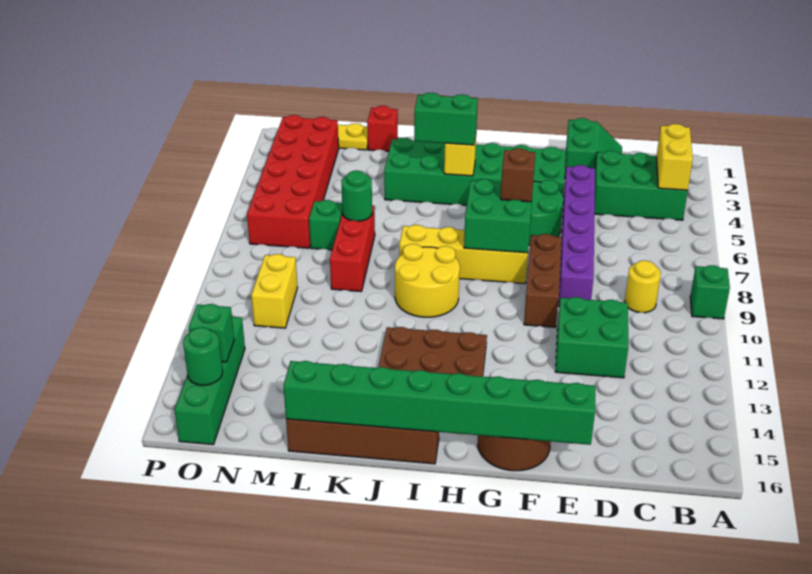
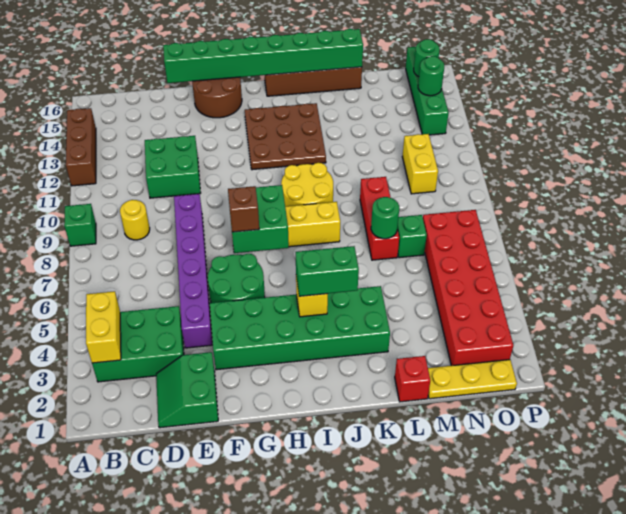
brown 1x3 brick [524,234,562,327] -> brown 1x3 brick moved to [66,108,96,186]
green 1x1 brick [189,304,234,362] -> green 1x1 round brick [418,56,444,96]

